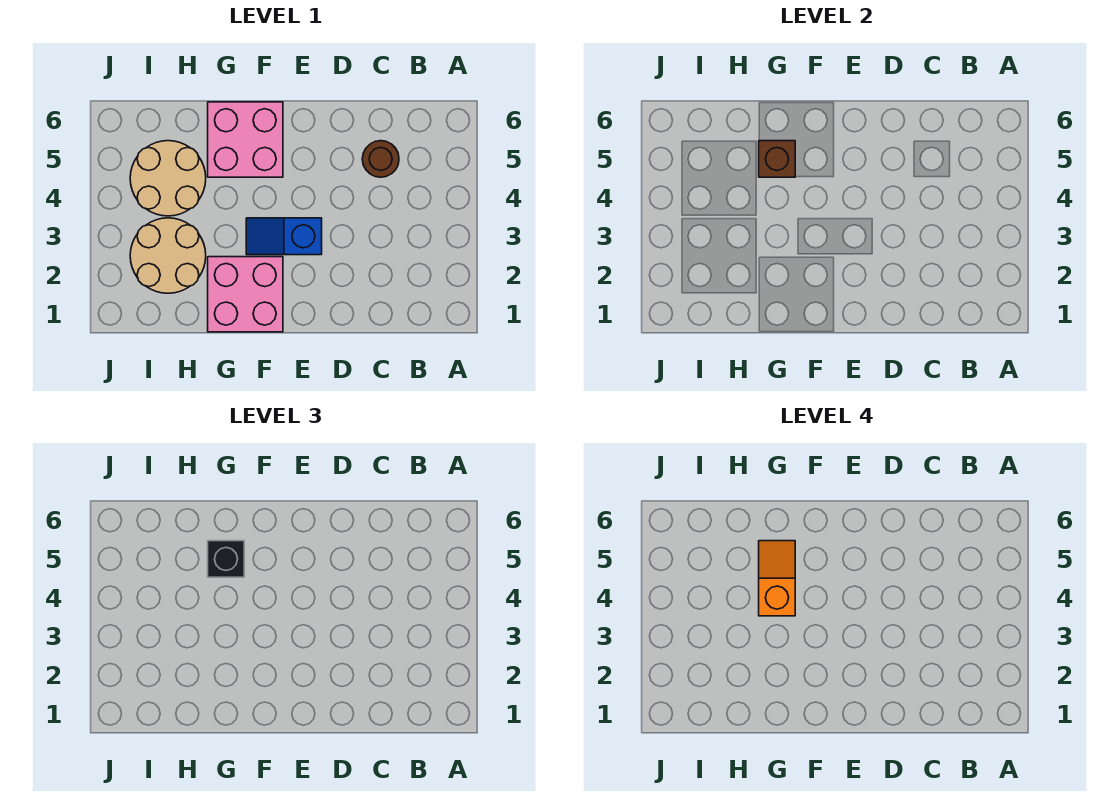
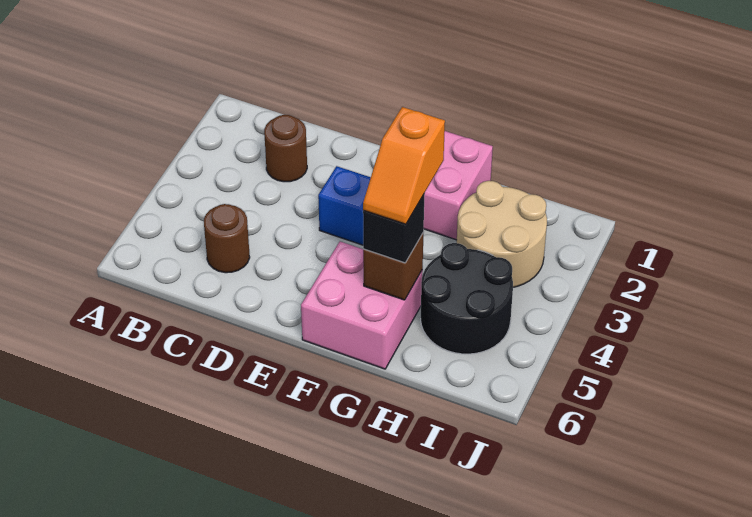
none -> brown 1x1 round brick [264,115,307,182]
tan 2x2 round brick [130,141,206,216] -> black 2x2 round brick [421,243,513,354]

